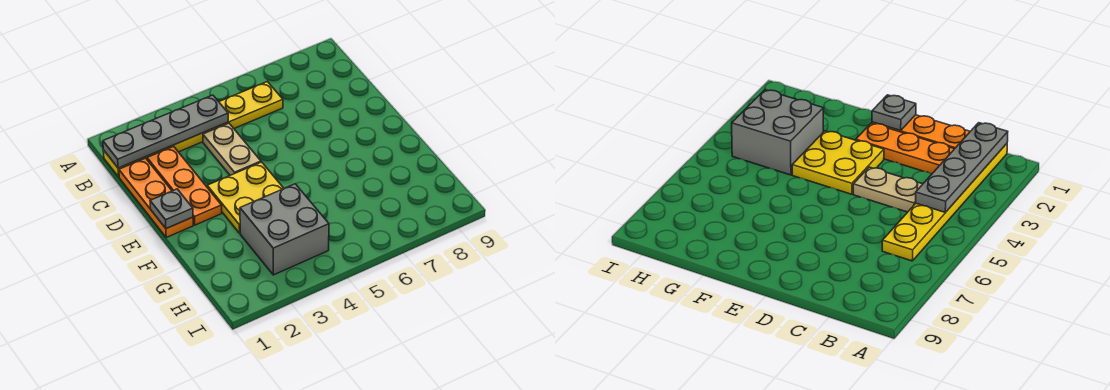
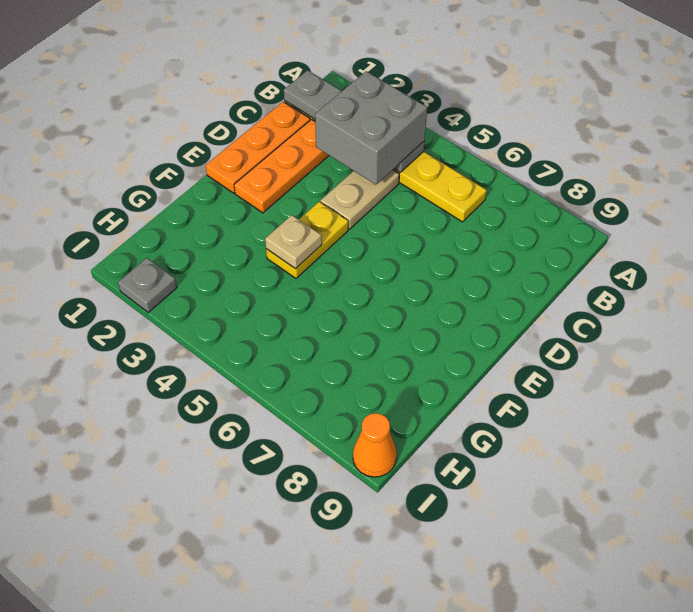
grey 1x1 plate [150,189,193,229] -> grey 1x1 plate moved to [118,258,177,312]
yellow 2x2 plate [207,162,284,233] -> yellow 1x2 plate [266,202,348,278]
none -> tan 1x1 plate [265,215,322,269]
grey 2x2 brick [240,184,329,275] -> grey 2x2 brick moved to [315,71,427,185]
none -> orange 1x1 cone [353,413,397,477]

